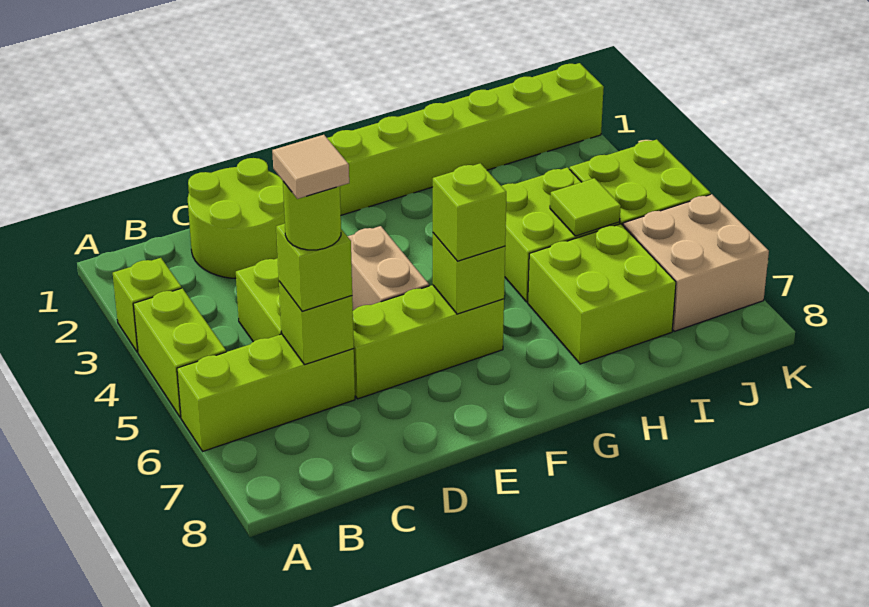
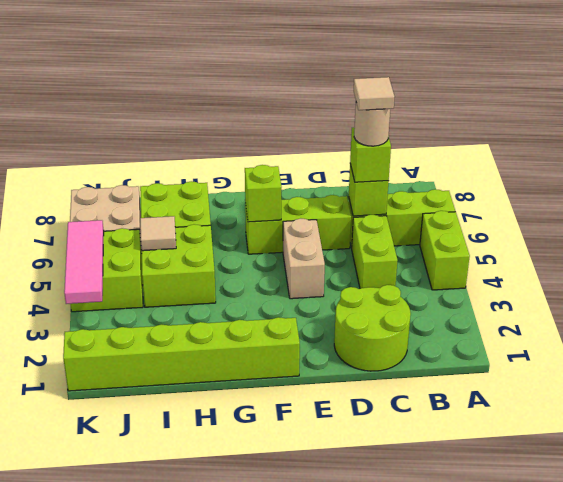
lime 1x1 brick [113,258,181,352] -> none
lime 1x1 round brick [283,182,341,250] -> tan 1x1 round brick [354,103,390,146]
lime 1x1 brick [433,163,506,261] -> none
lime 1x1 tile [550,178,621,236] -> tan 1x1 tile [140,216,176,251]
none -> pink 1x3 tile [64,220,104,304]

